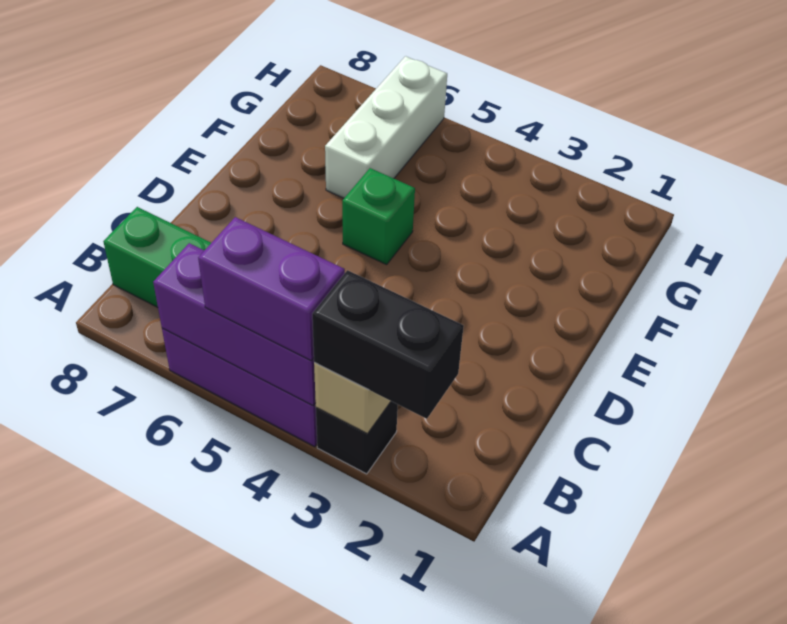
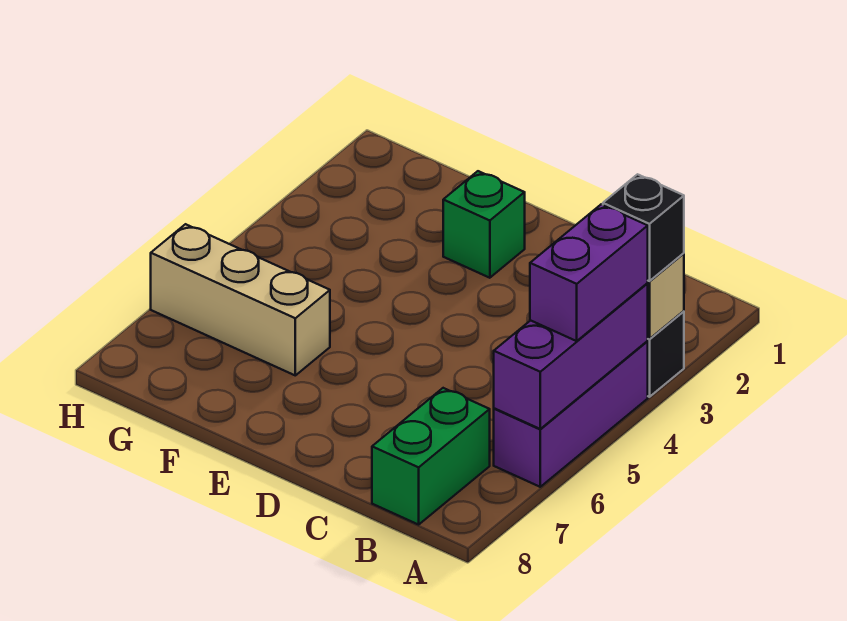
black 1x2 brick [312,270,464,419] -> black 1x1 brick [603,174,684,281]
green 1x1 brick [342,168,415,265] -> green 1x1 brick moved to [443,171,525,278]
white 1x3 brick [325,56,447,198] -> tan 1x3 brick [151,224,330,375]

